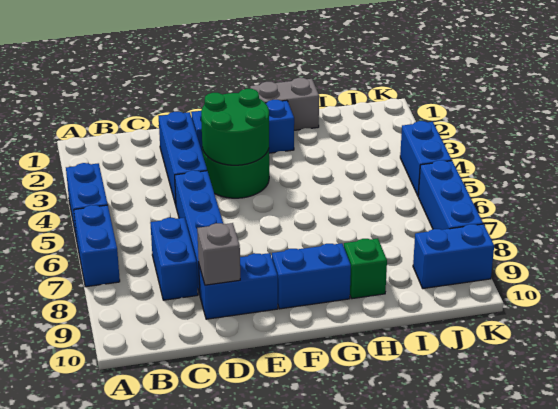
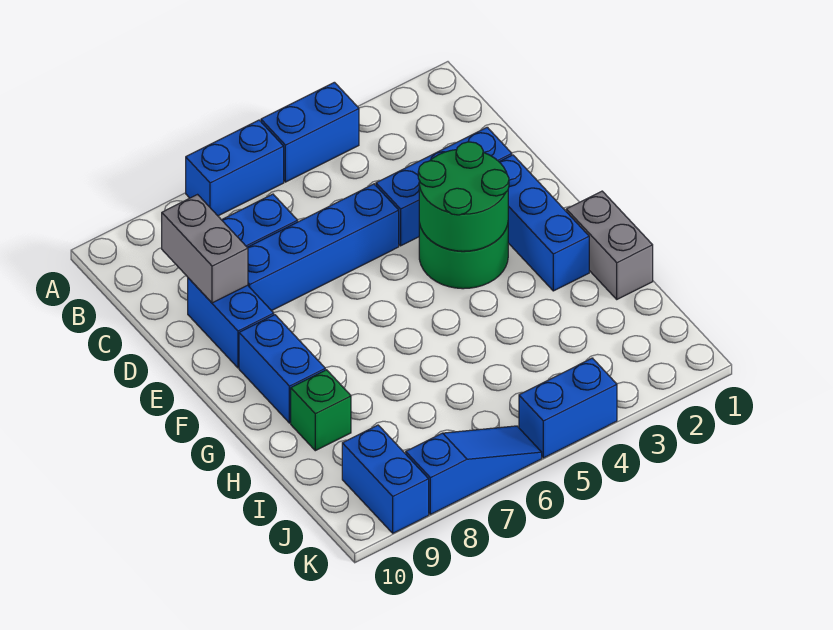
grey 1x1 brick [197,223,240,285] -> grey 1x2 brick [162,195,248,303]
blue 1x3 brick [418,160,483,230] -> blue 1x3 slope [406,426,542,514]

